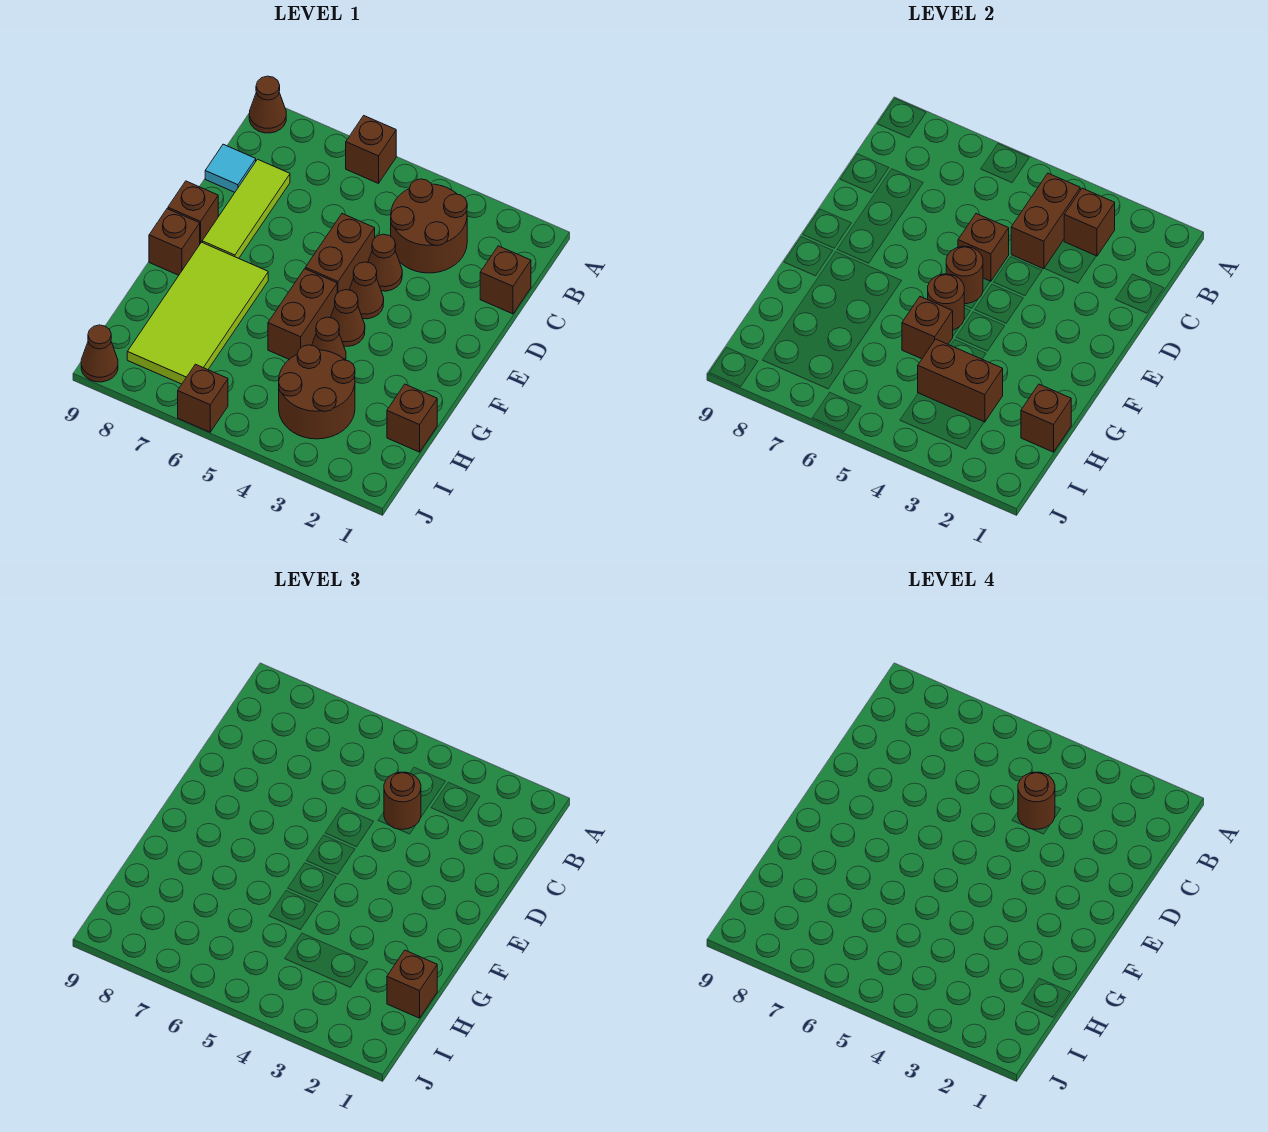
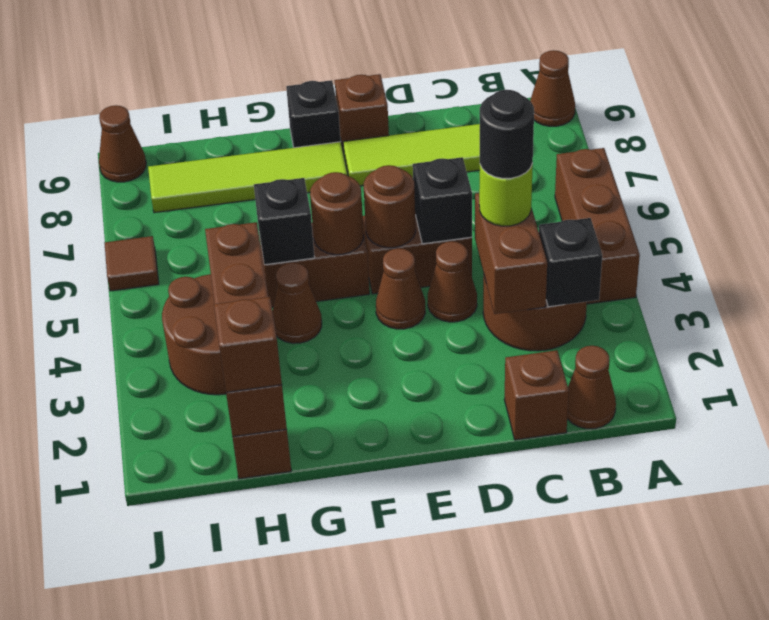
brown 1x1 brick [346,116,396,183] -> brown 1x3 brick [555,148,640,304]
brown 1x1 brick [1064,188,1115,256] -> black 1x1 brick [539,218,602,307]
brown 1x2 brick [1011,173,1080,269] -> brown 1x2 brick turned to [475,193,547,314]
brown 1x1 round brick [384,772,421,829] -> lime 1x1 round brick [479,164,533,226]
brown 1x1 round brick [1018,772,1055,829] -> black 1x1 round brick [480,90,534,178]
cyan 1x1 tile [205,144,256,192] -> none
brown 1x1 brick [958,214,1009,281] -> black 1x1 brick [413,157,472,244]
brown 1x1 cone [331,290,365,346] -> brown 1x1 cone moved to [567,346,616,429]
lime 2x4 tile [127,242,268,384] -> lime 1x4 tile [148,142,347,213]
brown 1x1 brick [149,209,200,275] -> black 1x1 brick [286,80,341,148]
brown 1x1 brick [902,297,953,359] -> black 1x1 brick [254,178,315,265]
brown 1x1 brick [178,364,228,432] -> brown 1x1 tile [104,236,159,291]

